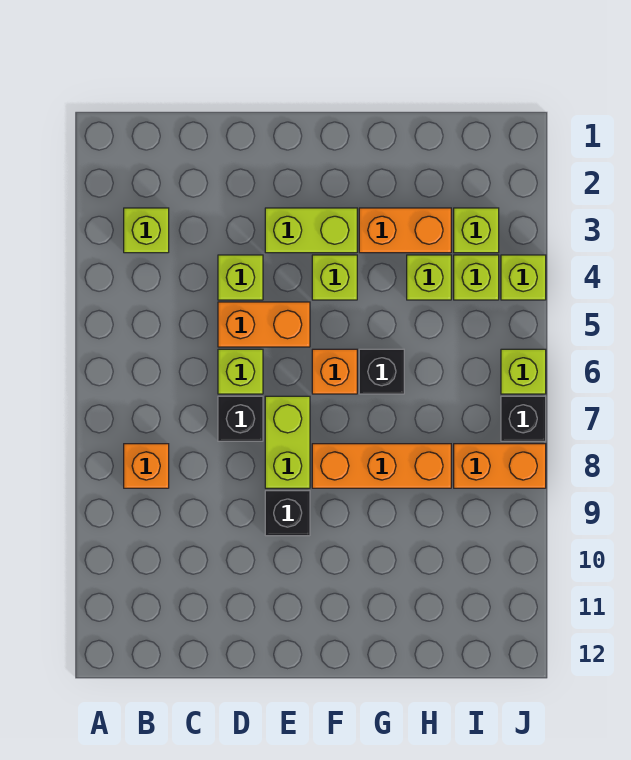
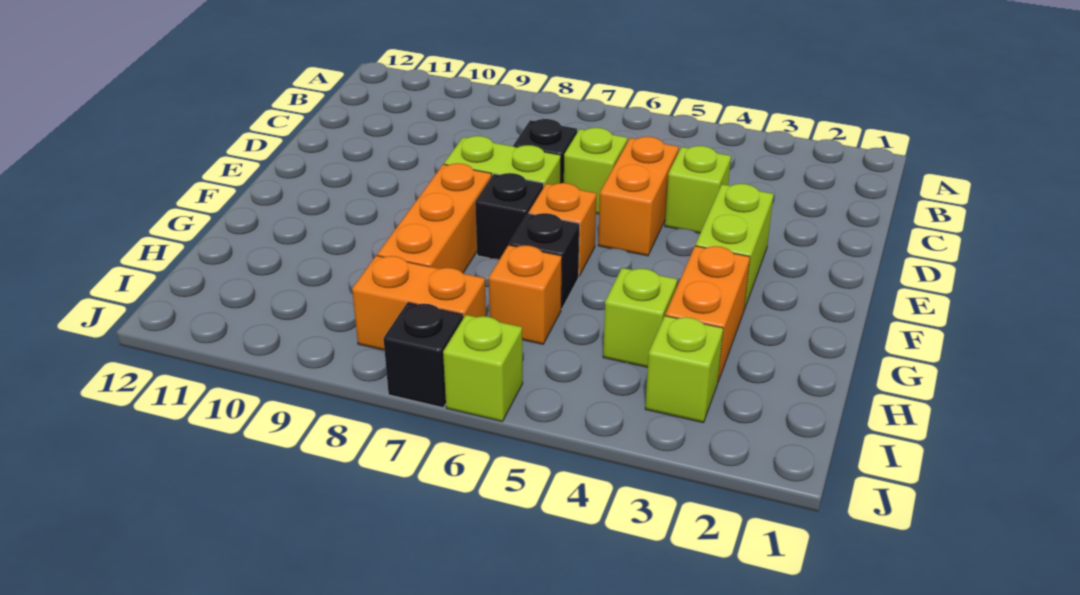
lime 1x1 brick [124,208,169,253] -> none
orange 1x1 brick [124,444,169,488] -> orange 1x1 brick moved to [489,245,562,344]
black 1x1 brick [265,491,310,536] -> black 1x1 brick moved to [475,173,544,259]
lime 1x1 brick [312,255,357,300] -> none
lime 1x1 brick [454,255,499,300] -> none
orange 1x2 brick [454,444,546,488] -> orange 1x2 brick turned to [352,256,486,350]
lime 1x1 brick [501,255,546,300] -> none

